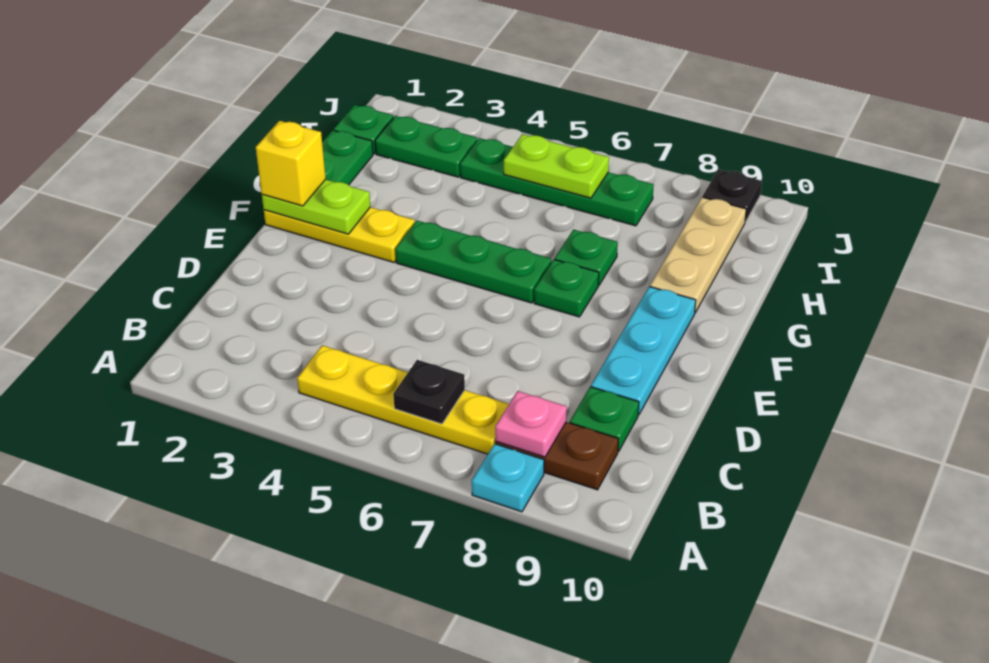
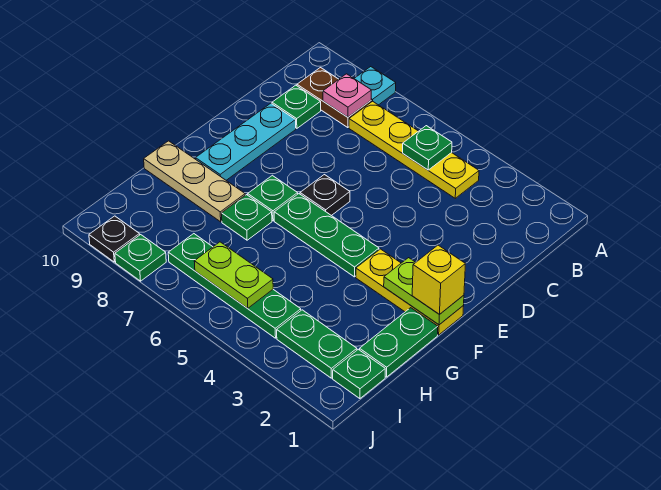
none -> green 1x1 plate [403,126,452,170]
black 1x1 plate [393,360,465,424] -> black 1x1 plate moved to [300,175,350,216]
tan 1x3 plate [650,197,746,313] -> tan 1x3 plate turned to [144,141,245,222]
none -> green 1x1 plate [115,235,166,281]

